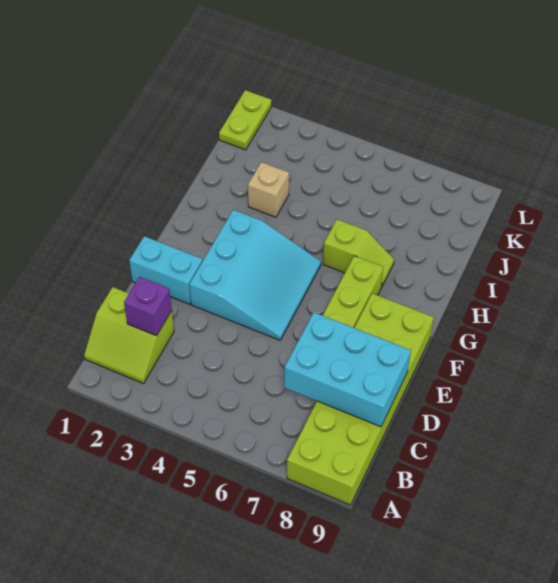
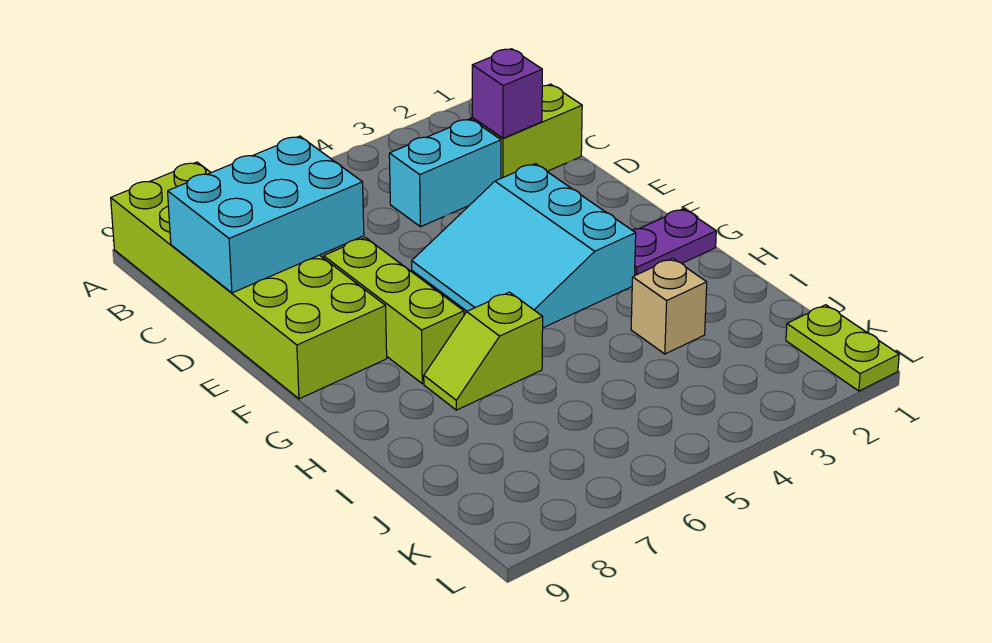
cyan 1x2 brick [129,236,202,304] -> cyan 1x2 brick moved to [389,119,501,227]
none -> purple 1x2 plate [632,209,716,275]

